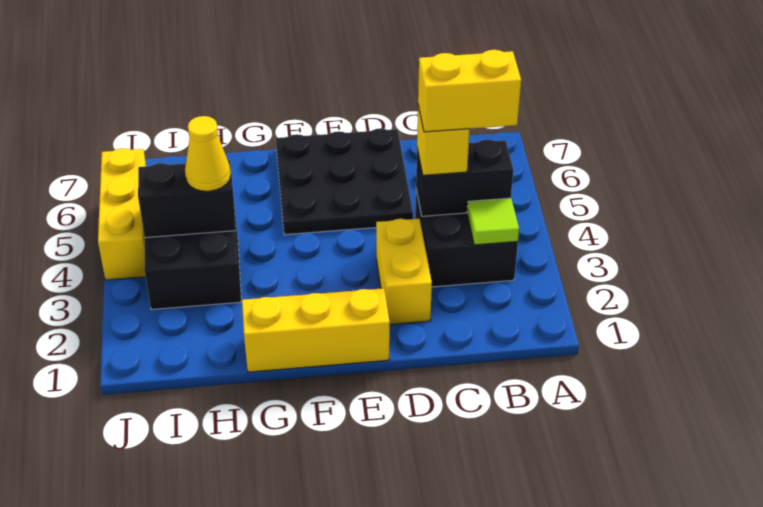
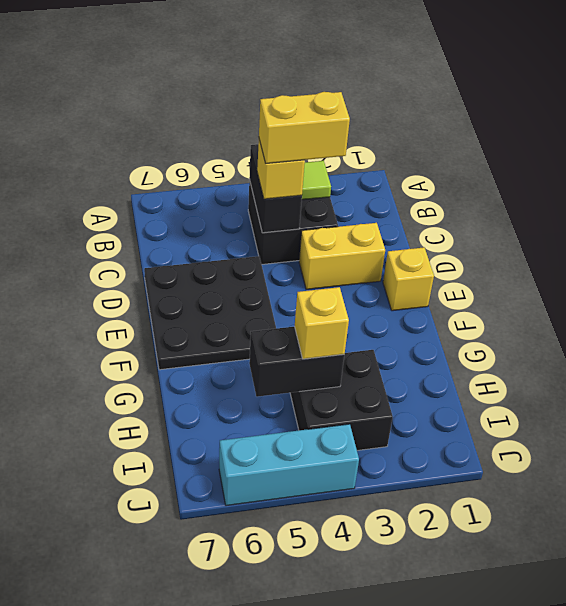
yellow 1x2 brick [418,50,521,132] -> yellow 1x2 brick turned to [259,92,350,163]
yellow 1x3 brick [242,288,390,372] -> yellow 1x1 brick [383,247,434,311]
black 1x2 brick [138,160,236,238] -> black 1x2 brick turned to [249,326,344,397]
yellow 1x1 cone [185,116,231,191] -> yellow 1x1 brick [295,287,349,359]
yellow 1x3 brick [98,148,146,280] -> cyan 1x3 brick [219,424,359,506]

